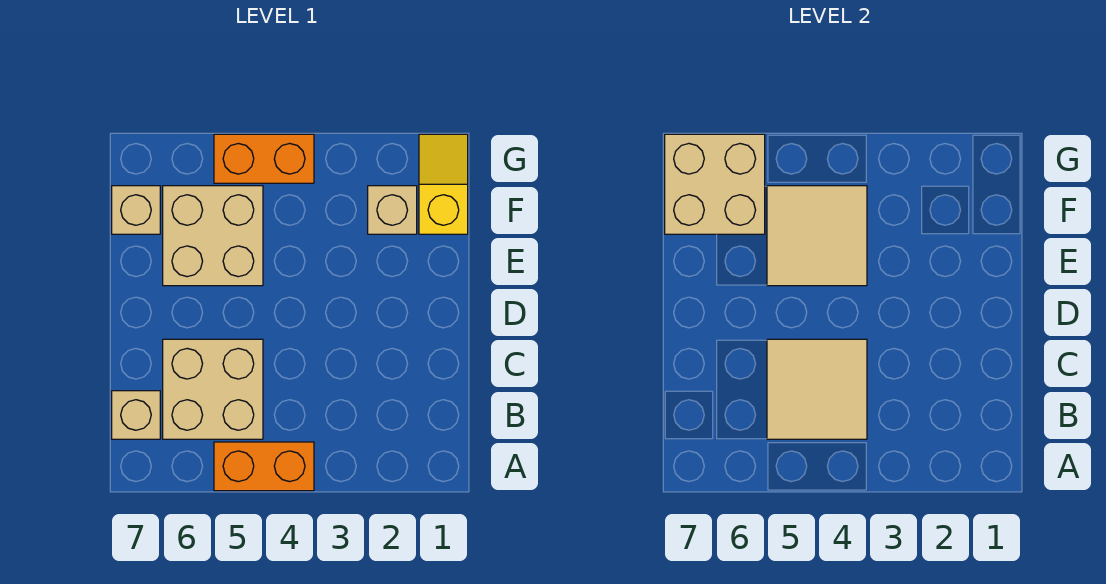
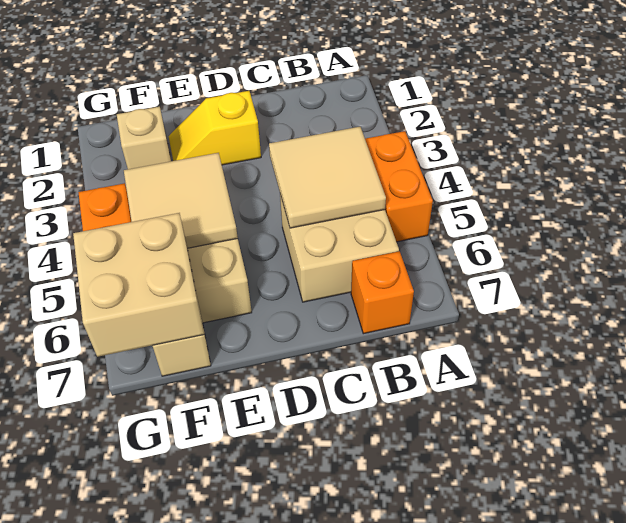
tan 1x1 brick [112,391,160,439] -> orange 1x1 brick [351,251,414,334]
yellow 1x2 slope [419,134,468,234] -> yellow 1x2 slope moved to [169,91,261,165]

